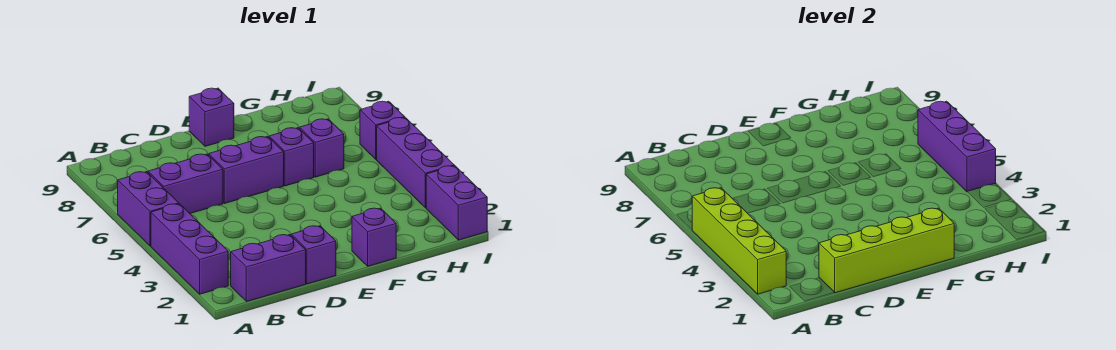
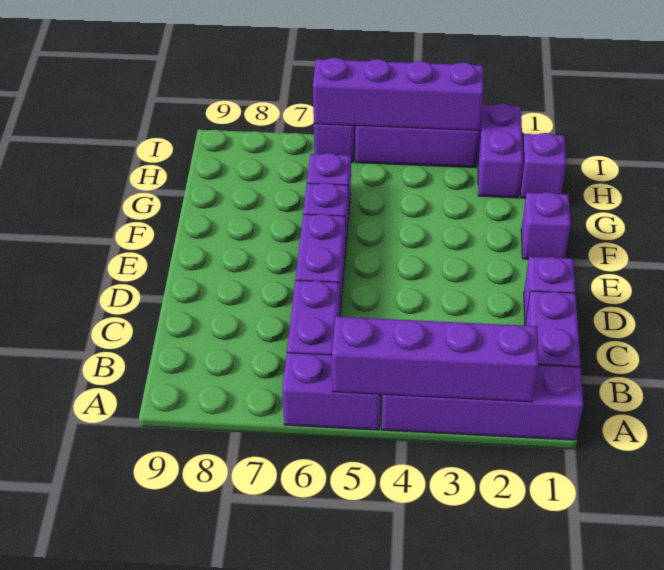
purple 1x3 brick [151,204,228,294] -> purple 1x4 brick [382,365,583,440]
lime 1x4 brick [692,188,786,294] -> purple 1x4 brick [332,317,539,402]
lime 1x4 brick [819,208,954,293] -> none
purple 1x1 brick [189,88,234,146] -> purple 1x1 brick moved to [520,133,566,198]
purple 1x2 brick [426,166,487,240] -> purple 1x2 brick turned to [478,104,523,198]
purple 1x3 brick [918,101,996,192] -> purple 1x4 brick [313,58,484,130]

